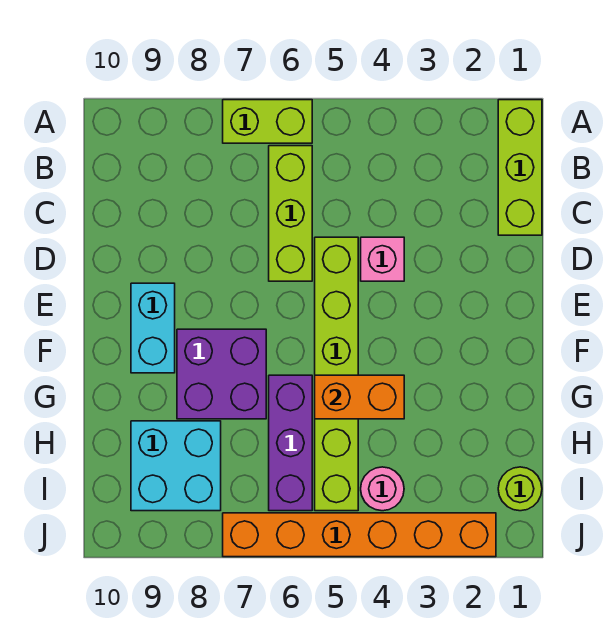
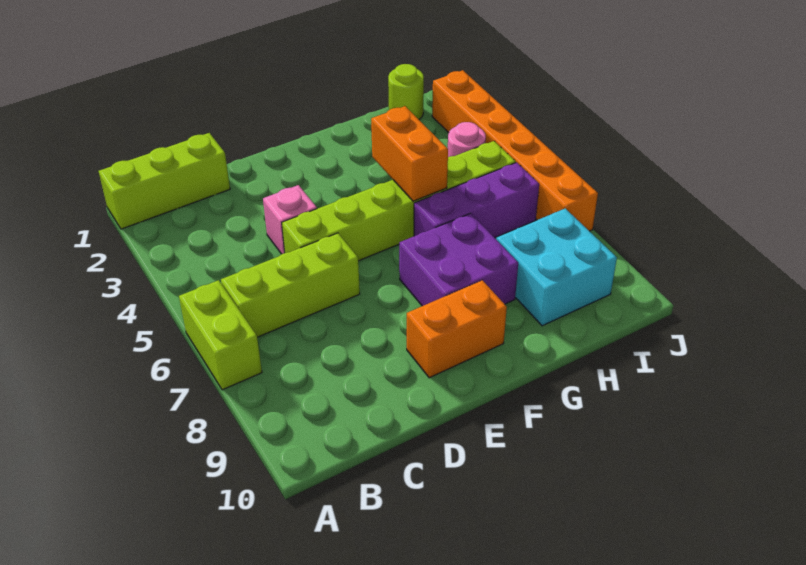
cyan 1x2 brick [131,283,175,373] -> orange 1x2 brick [407,280,507,378]

